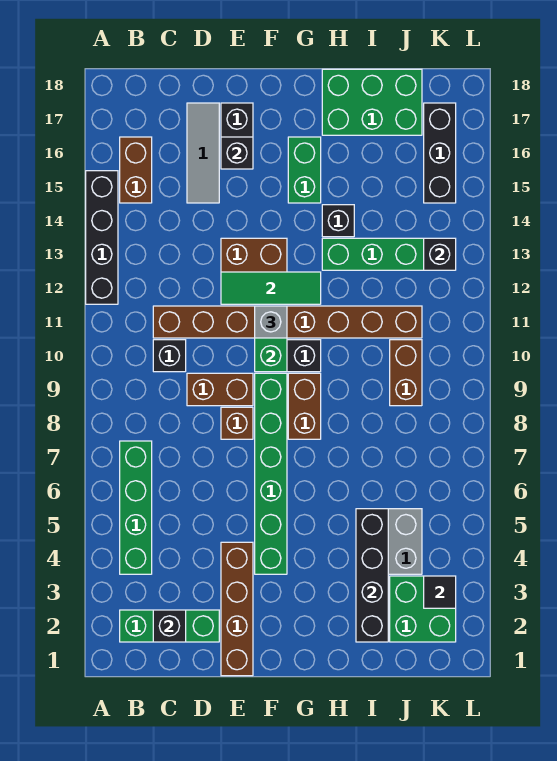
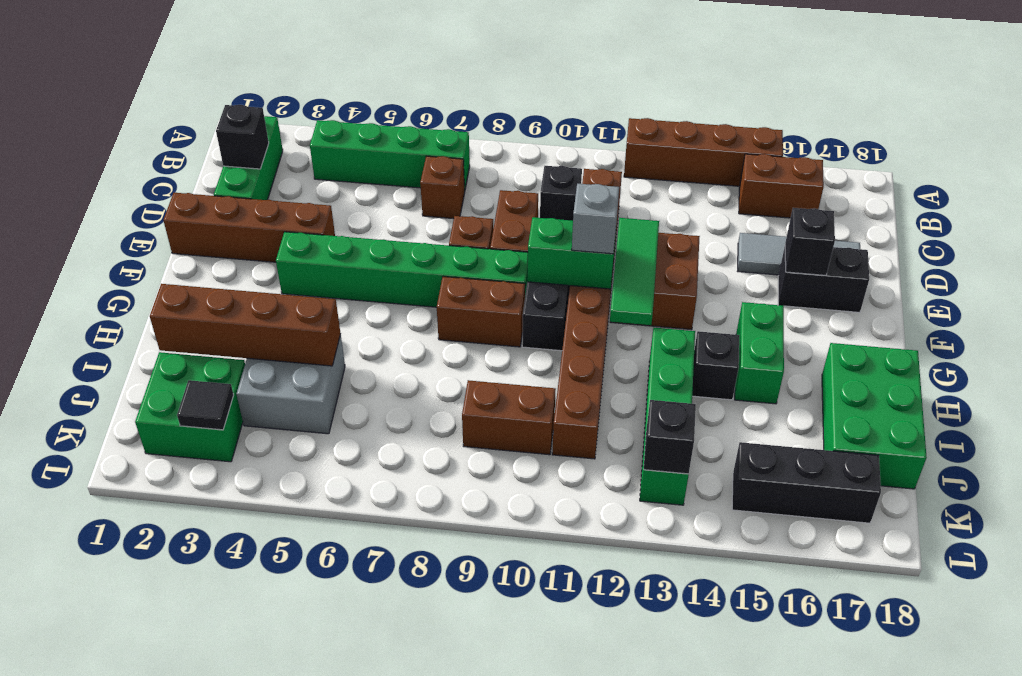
black 1x4 brick [86,171,118,304] -> brown 1x4 brick [624,118,783,186]
none -> brown 1x1 brick [420,156,465,219]
green 1x2 brick [288,137,321,203] -> green 1x2 brick turned to [735,302,784,404]
black 1x4 brick [356,509,388,642] -> brown 1x4 brick [150,284,341,366]

